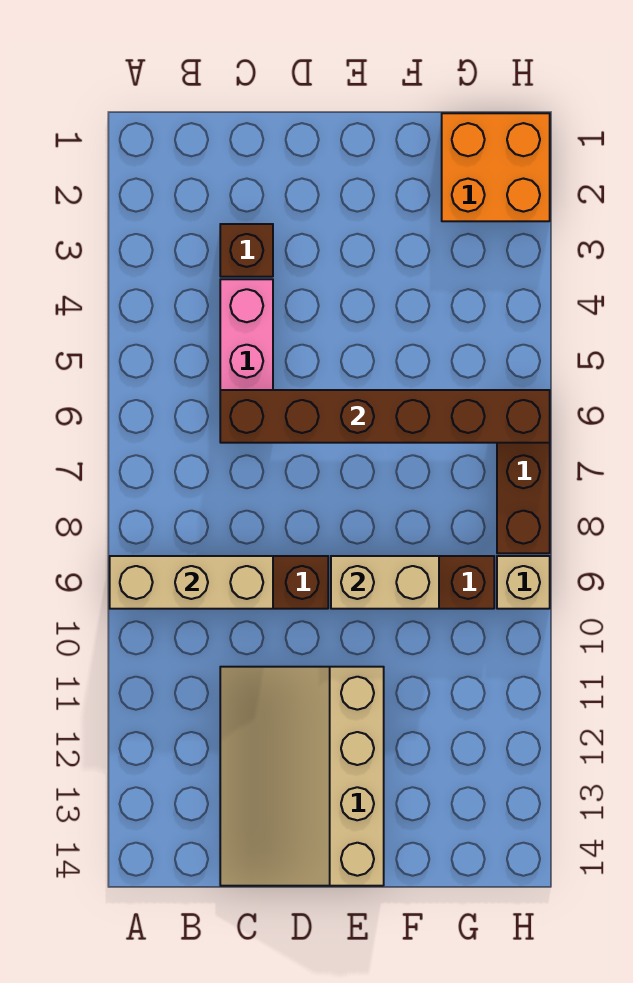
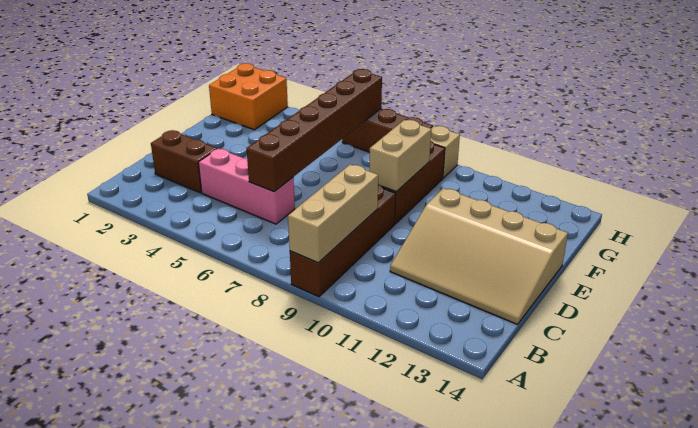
brown 1x1 brick [220,224,273,277] -> brown 1x2 brick [151,130,217,193]

